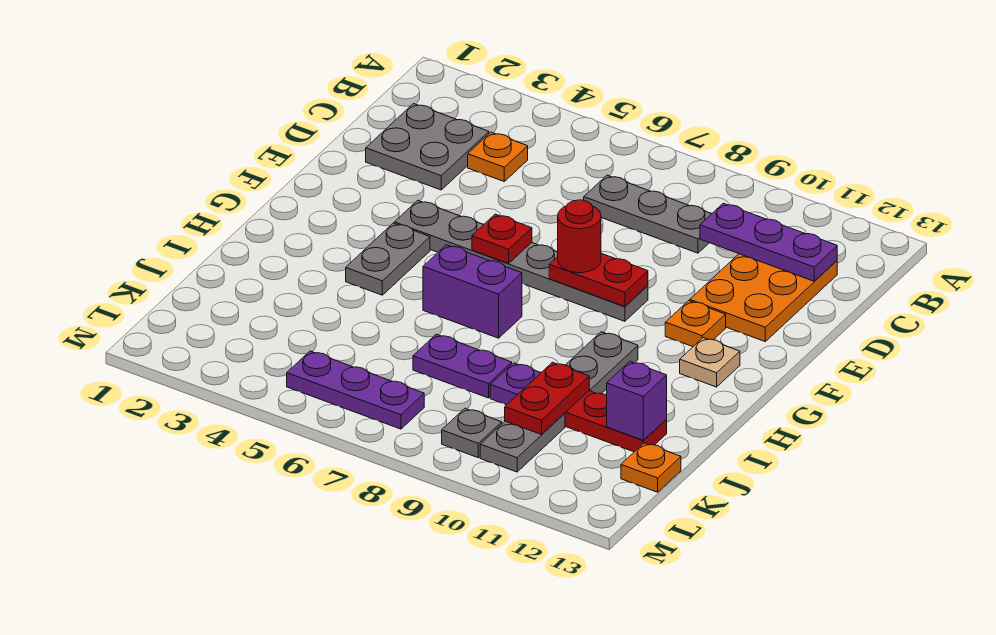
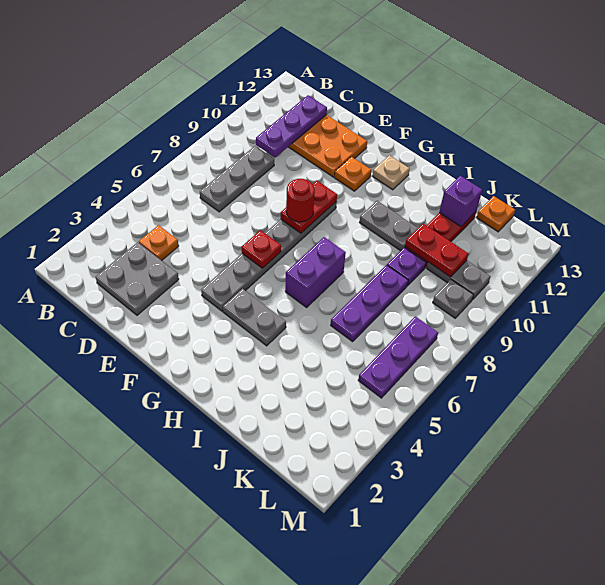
purple 1x2 plate [413,334,512,398] -> purple 1x3 plate [331,265,408,342]

